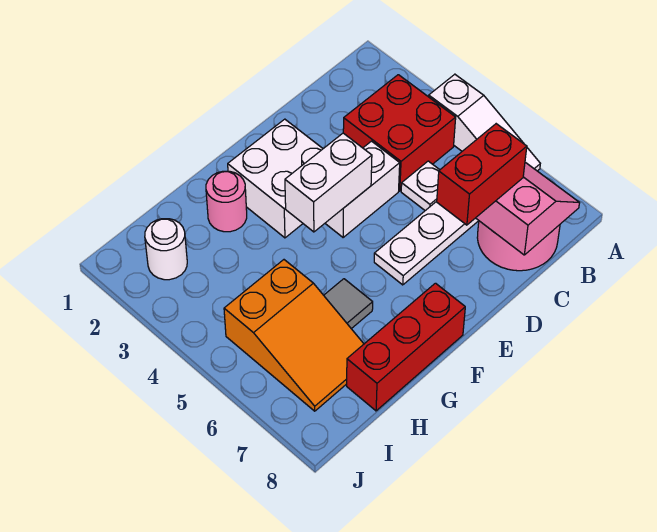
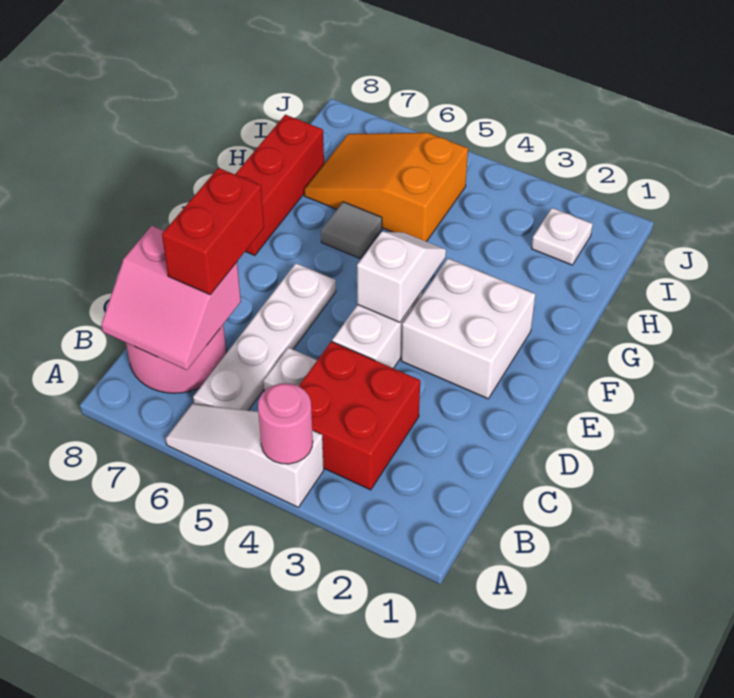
white 1x2 brick [285,133,372,232] -> white 1x2 slope [357,232,446,322]
pink 1x1 round brick [206,171,247,232] -> pink 1x1 round brick moved to [258,383,313,464]
white 1x1 round brick [145,219,187,280] -> white 1x1 plate [531,208,593,265]

